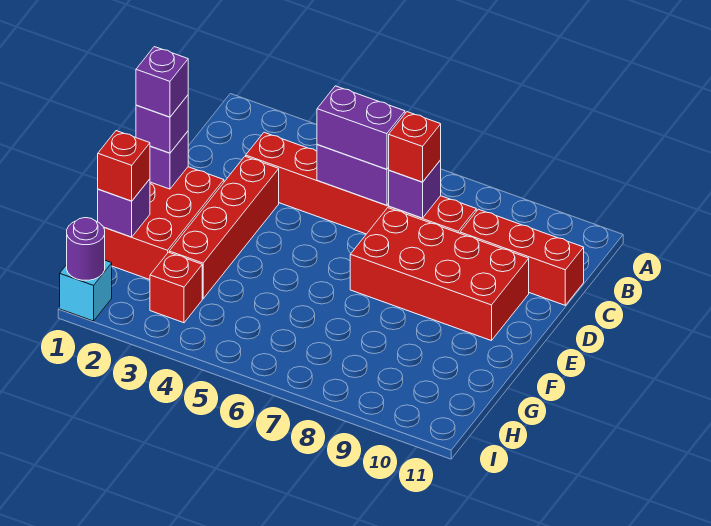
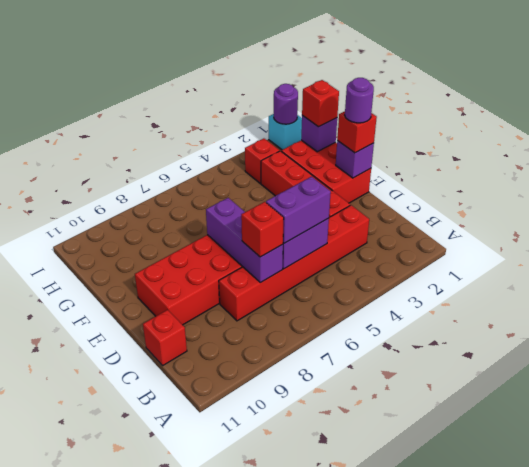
purple 1x1 brick [389,160,441,218] -> purple 1x3 brick [206,198,283,283]
red 1x3 brick [460,209,584,305] -> red 1x1 brick [143,310,187,365]
purple 1x1 brick [136,95,188,153] -> red 1x1 brick [337,111,377,153]
purple 1x1 brick [136,47,188,117] -> purple 1x1 round brick [345,78,374,123]

